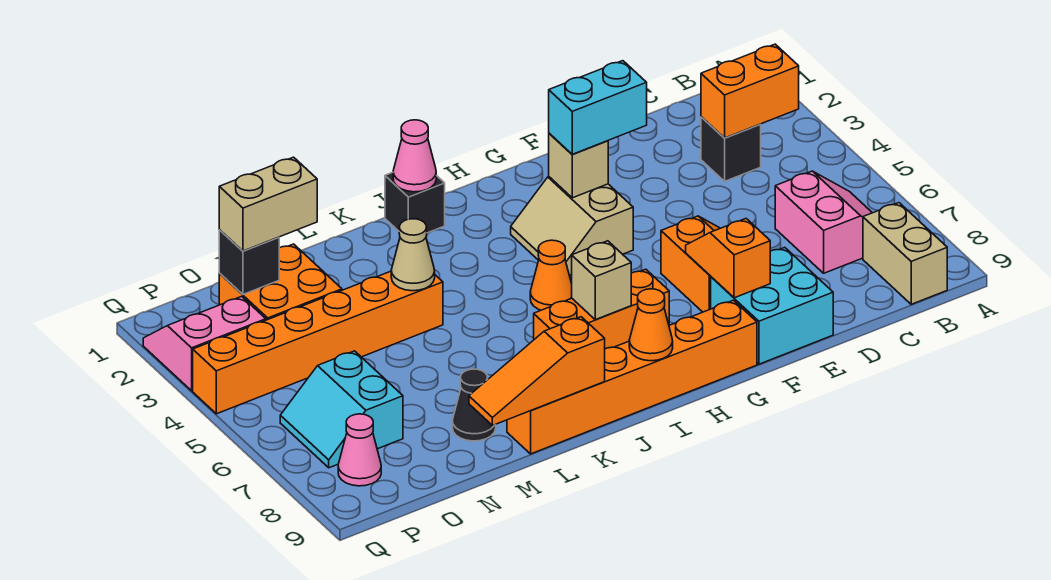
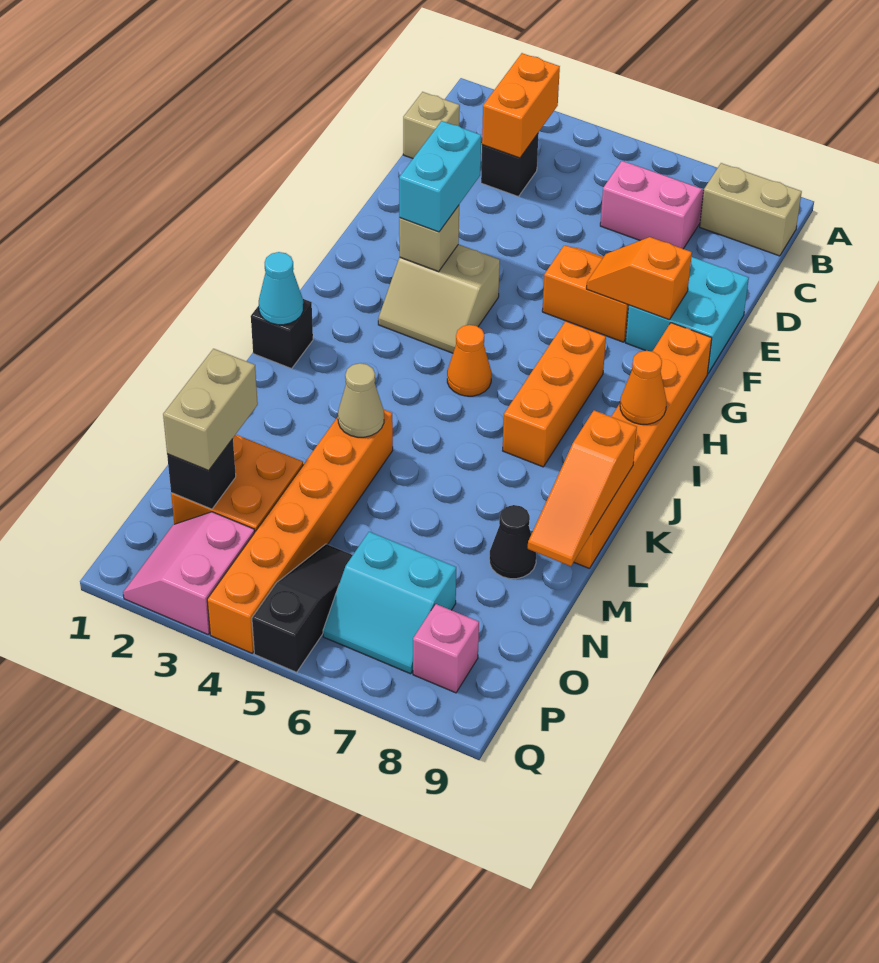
tan 1x1 brick [572,241,631,320] -> tan 1x1 brick moved to [403,92,460,158]
pink 1x1 cone [393,120,436,192] -> cyan 1x1 cone [259,252,303,325]
none -> black 1x3 slope [252,544,353,672]
pink 1x1 cone [338,414,381,486] -> pink 1x1 brick [413,604,479,693]

